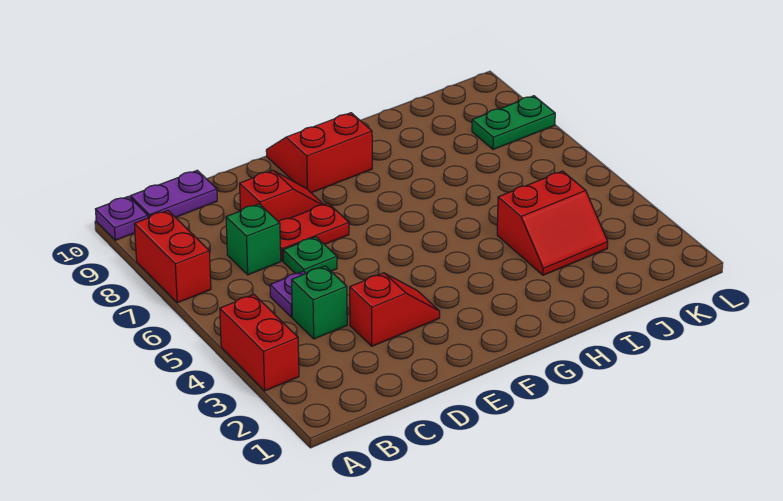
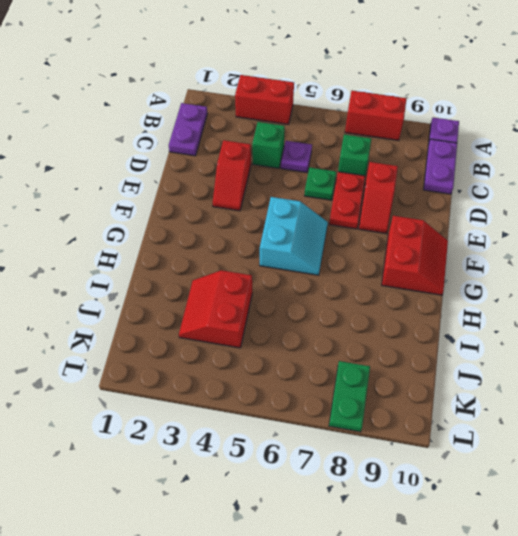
none -> purple 1x2 plate [169,103,207,156]
none -> cyan 2x2 slope [260,197,328,275]

